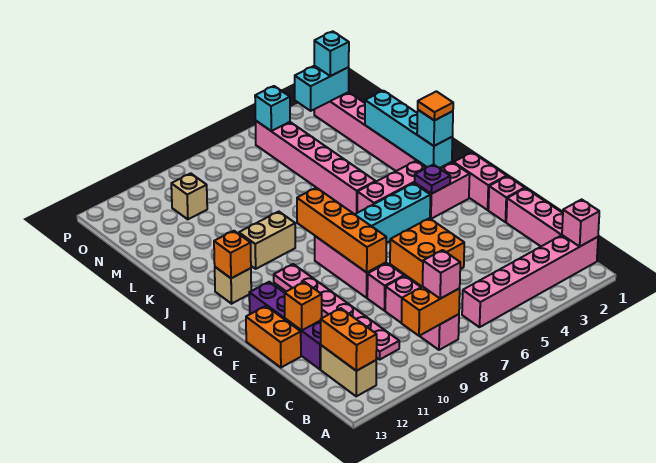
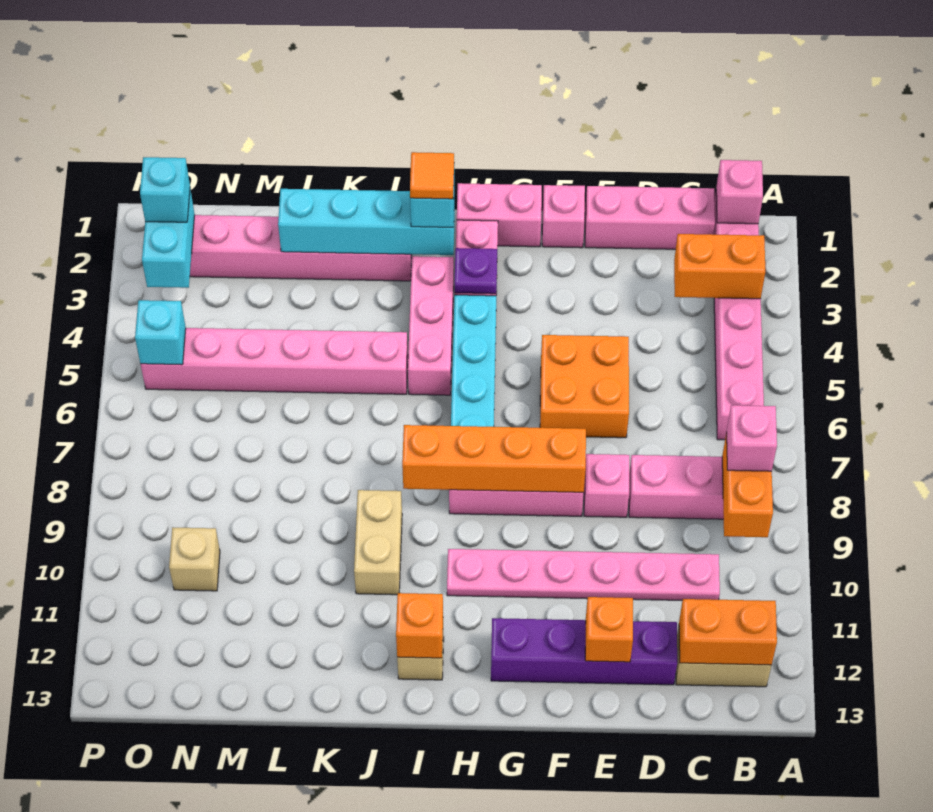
orange 1x2 brick [246,306,301,367] -> orange 1x2 brick moved to [674,234,765,299]

